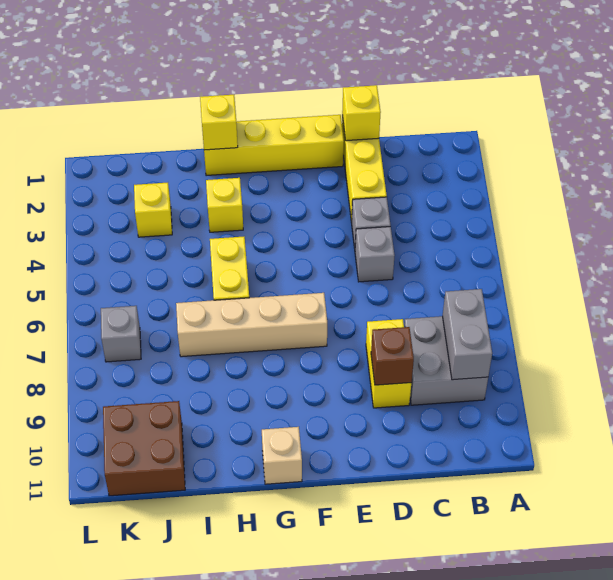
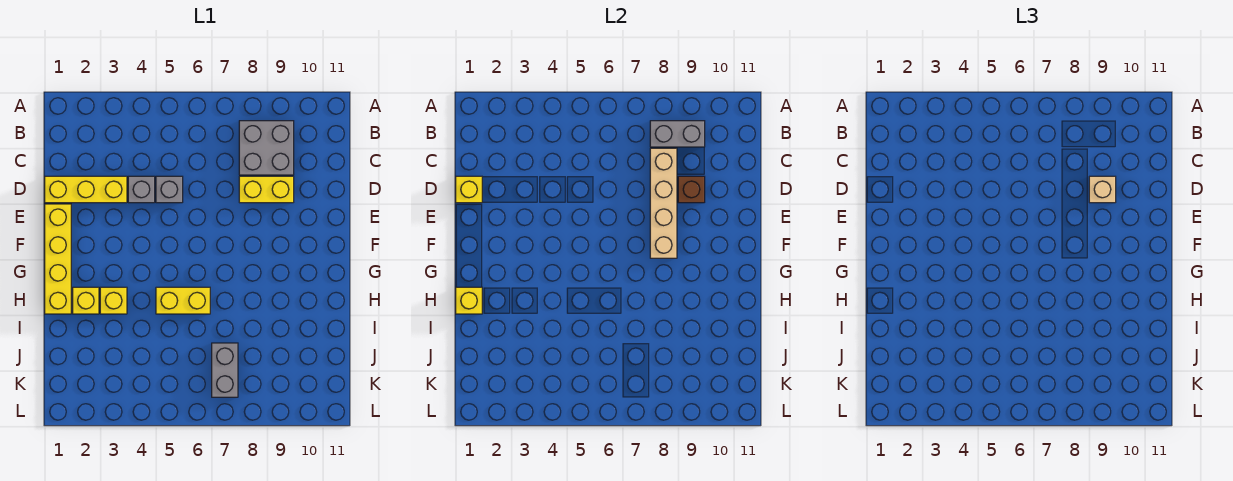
tan 1x4 brick [176,293,327,357] -> tan 1x4 brick moved to [650,148,677,258]
tan 1x1 brick [262,427,302,484] -> tan 1x1 brick moved to [1089,176,1116,203]
yellow 1x1 brick [134,183,172,237] -> yellow 1x1 brick moved to [73,287,99,314]
brown 2x2 brick [103,401,185,496] -> none
grey 1x1 brick [101,306,141,362] -> grey 1x2 brick [212,343,238,397]

